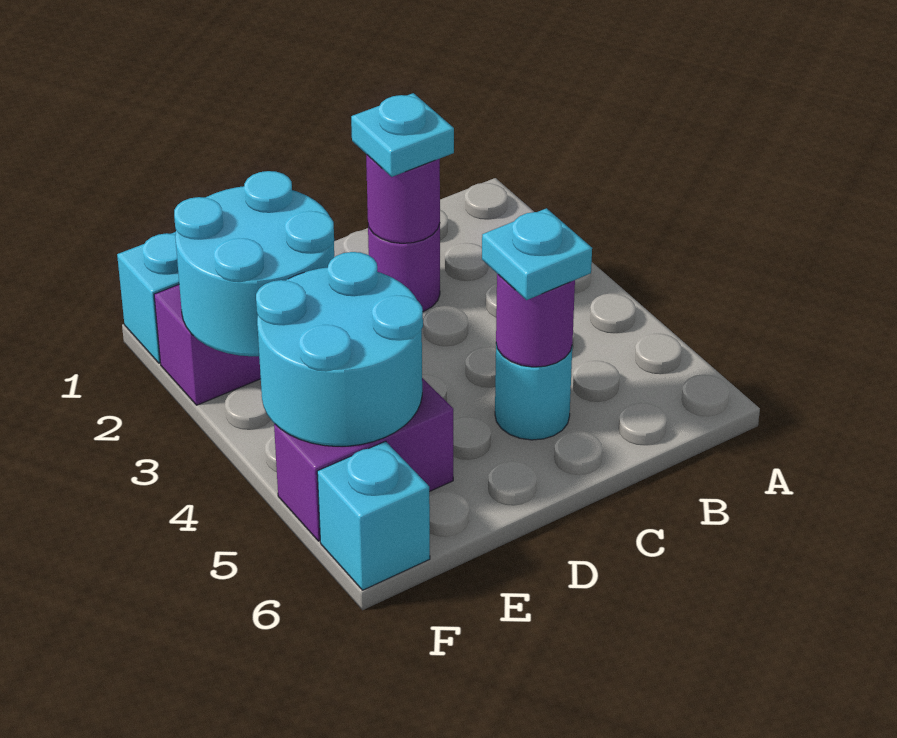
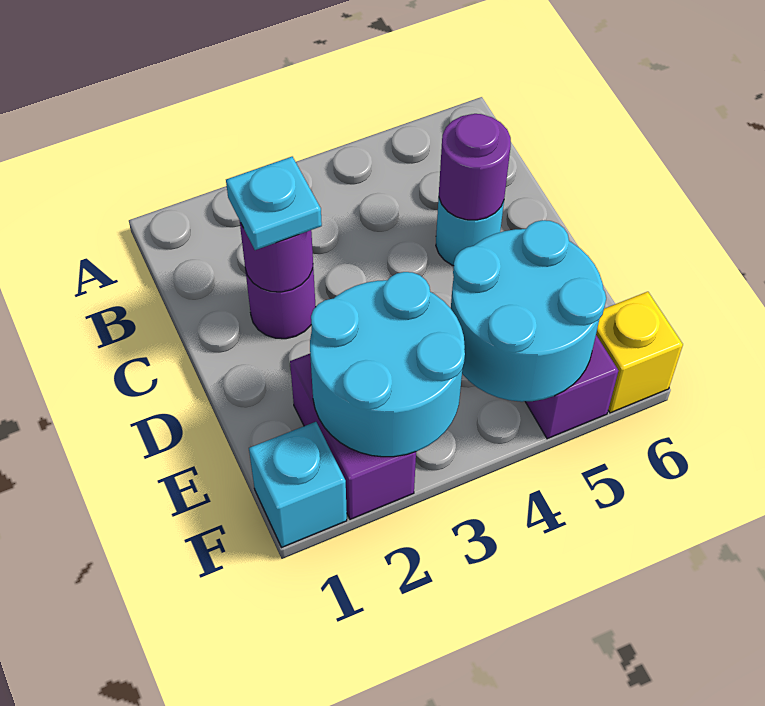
cyan 1x1 plate [482,208,592,300] -> none
cyan 1x1 brick [317,441,430,590] -> yellow 1x1 brick [596,292,683,413]

